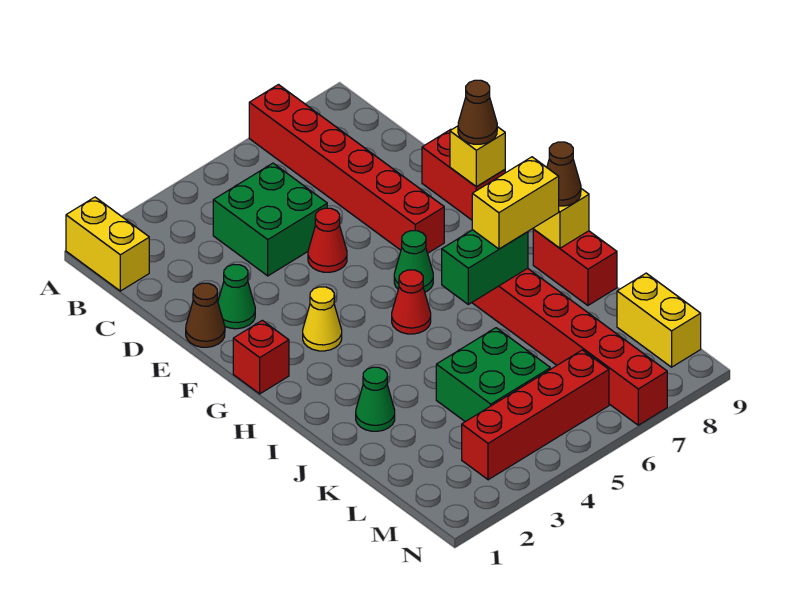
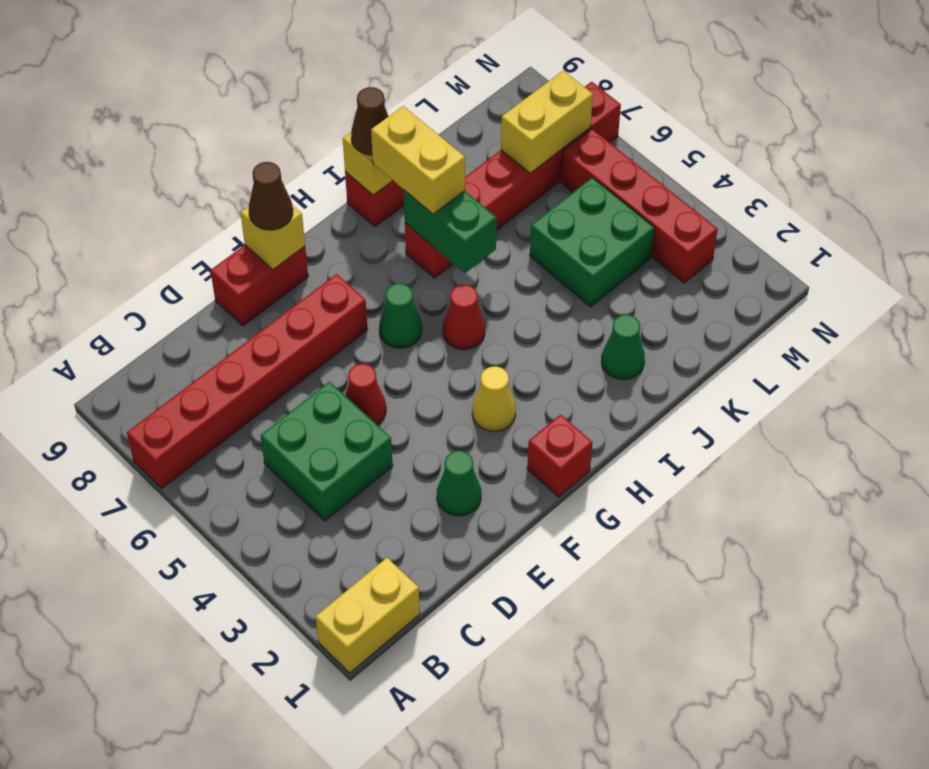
brown 1x1 cone [186,283,225,347] -> none
yellow 1x2 brick [617,273,701,367] -> yellow 1x2 brick moved to [501,71,593,173]

